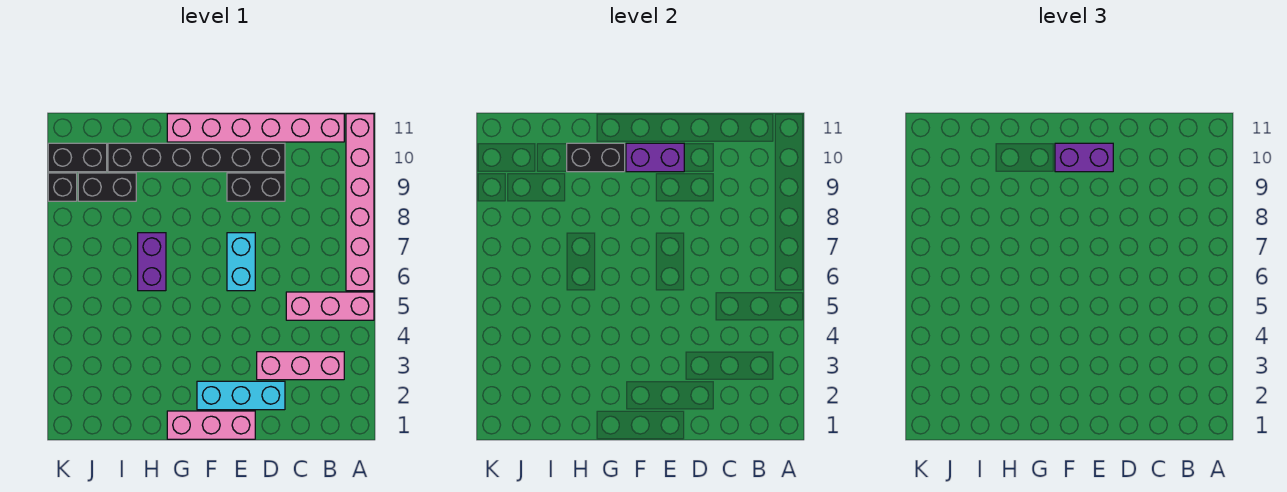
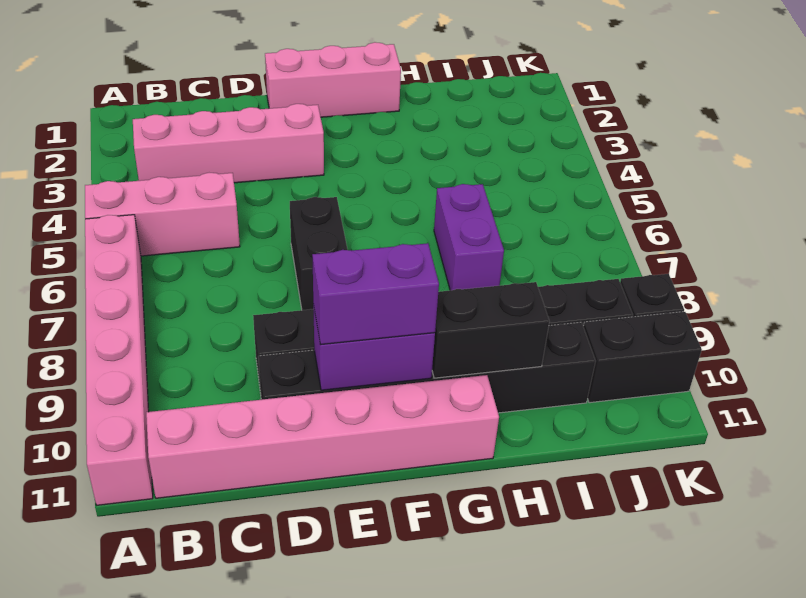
pink 1x3 brick [257,352,344,380] -> pink 1x4 brick [133,104,324,183]
cyan 1x3 brick [197,381,285,410] -> none
cyan 1x2 brick [227,233,255,291] -> black 1x2 brick [290,197,348,310]

